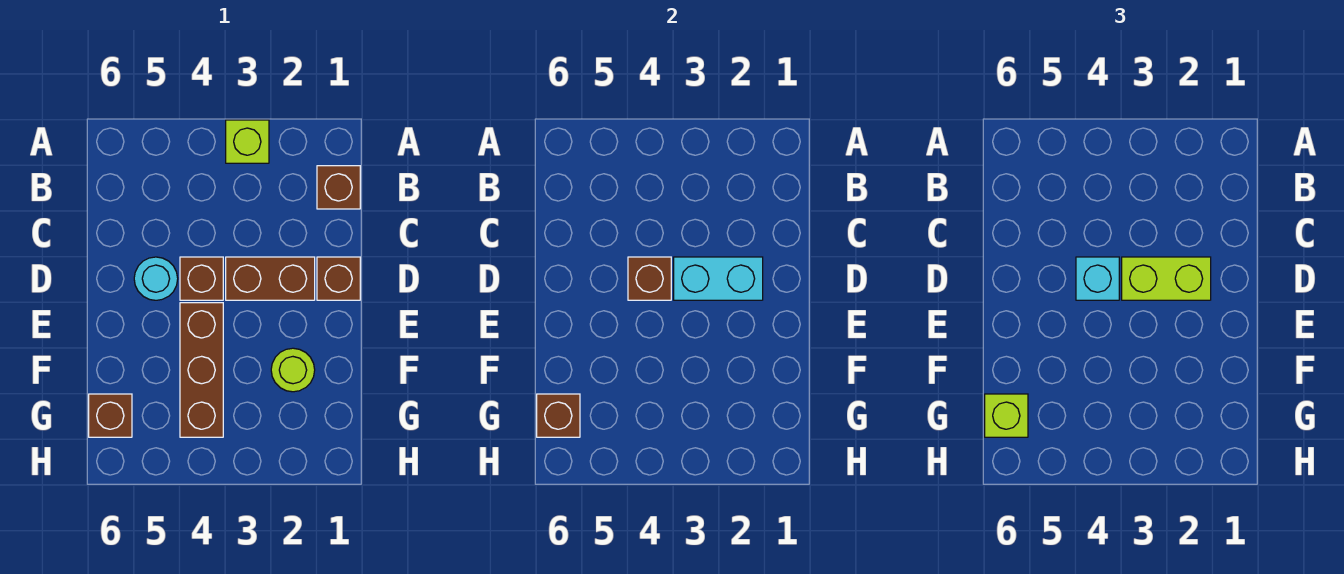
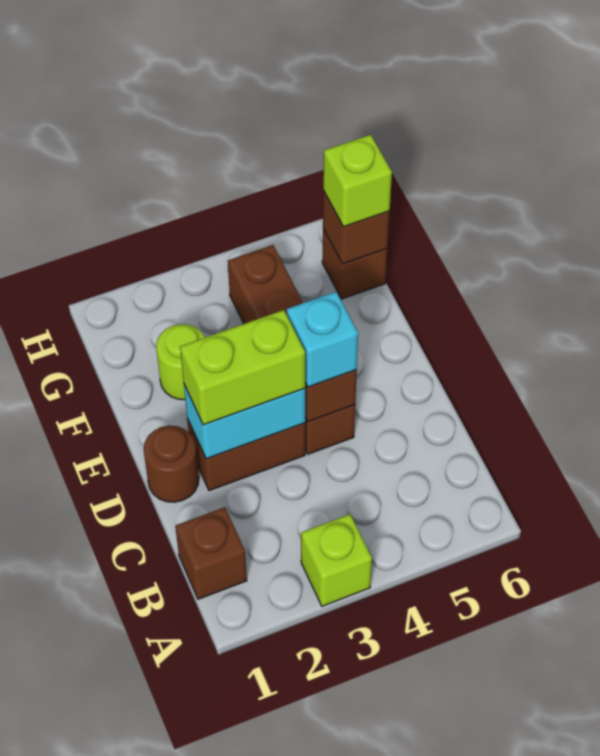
brown 1x1 brick [317,257,360,300] -> brown 1x1 round brick [144,426,199,502]
cyan 1x1 round brick [134,257,178,300] -> none

